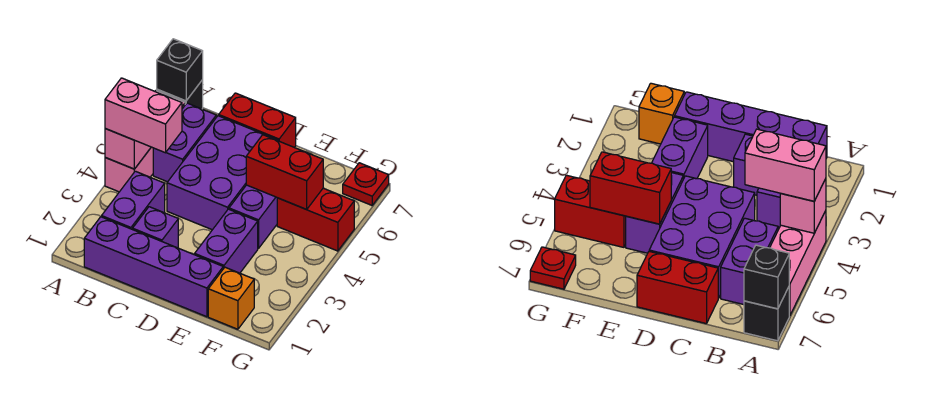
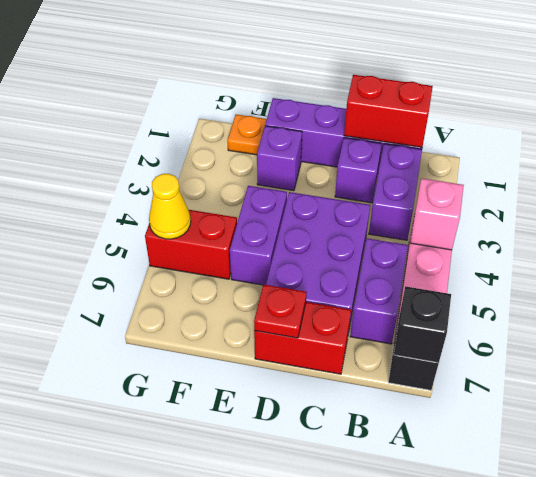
pink 1x2 brick [105,78,182,153] -> none
purple 1x2 brick [195,209,258,273] -> purple 1x1 brick [257,126,302,191]
red 1x2 brick [246,135,323,209] -> red 1x2 brick moved to [344,75,433,147]
orange 1x1 brick [208,267,254,329] -> orange 1x1 plate [227,114,267,155]
none -> yellow 1x1 cone [149,174,191,239]
red 1x1 plate [343,163,389,205] -> red 1x1 plate moved to [254,285,306,338]

